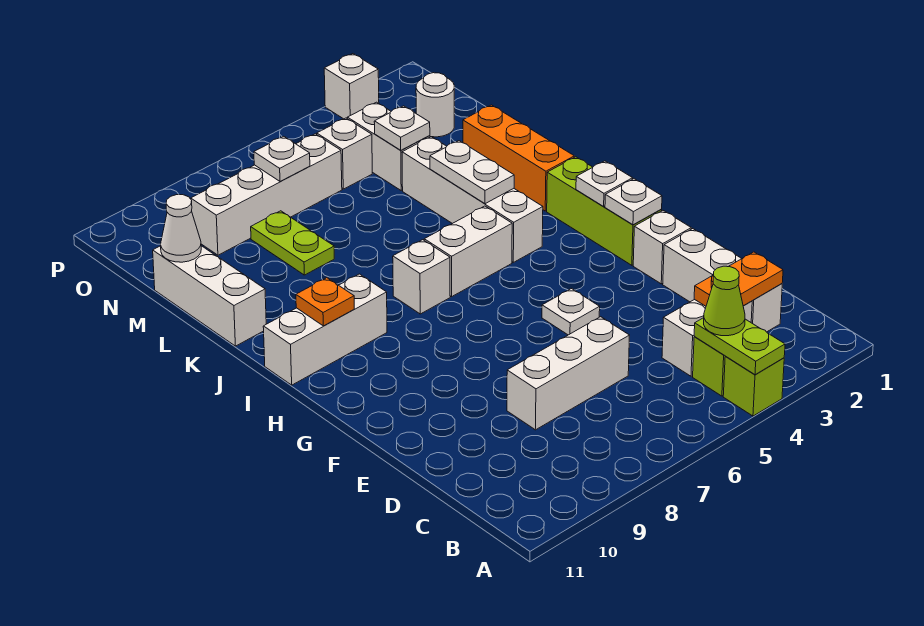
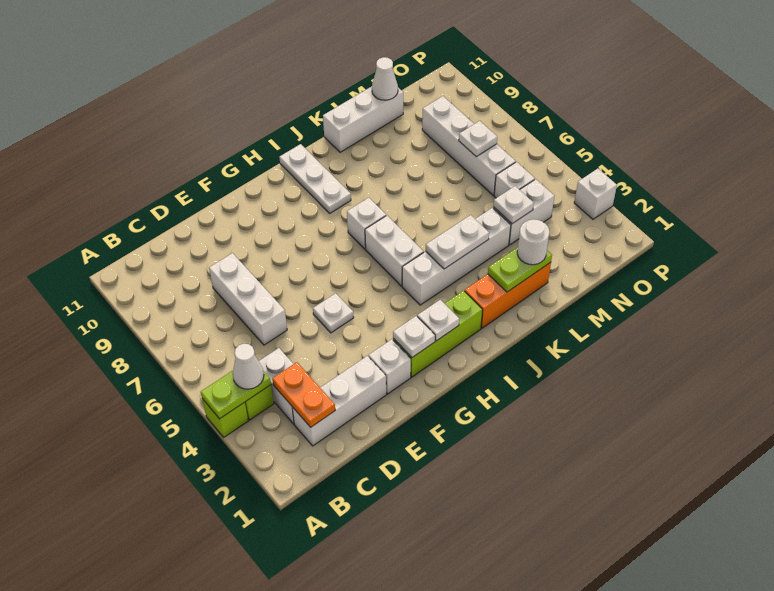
lime 1x1 cone [704,266,745,336] -> white 1x1 cone [233,344,264,389]
white 1x3 brick [263,274,387,385] -> white 1x3 plate [279,144,351,213]
orange 1x1 plate [296,278,354,326] -> none
lime 1x2 plate [251,211,334,275] -> lime 1x2 plate moved to [488,247,552,292]
white 1x1 round brick [416,73,454,137] -> white 1x1 round brick moved to [517,219,549,265]

